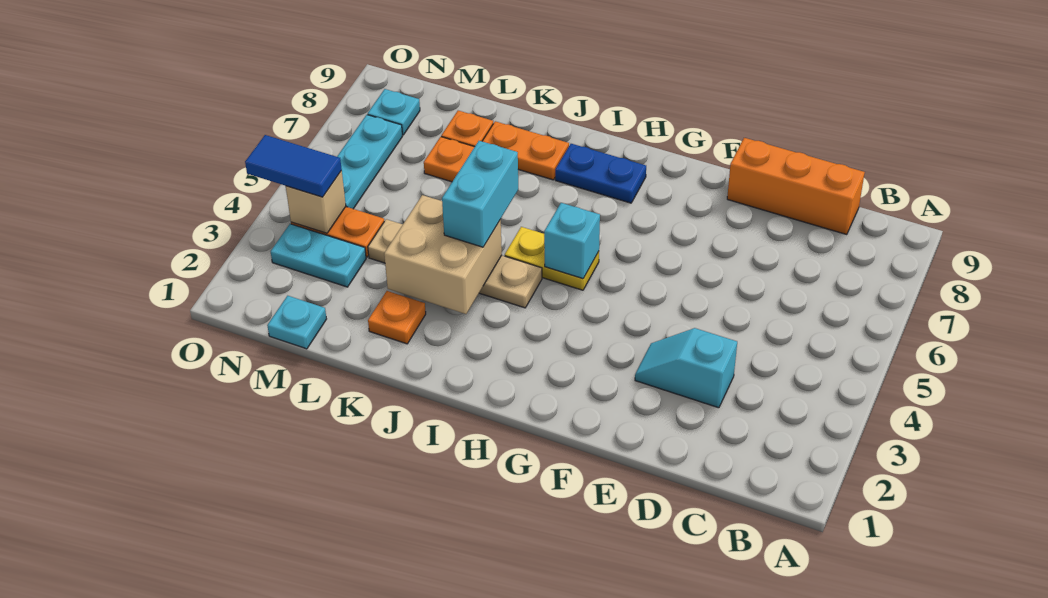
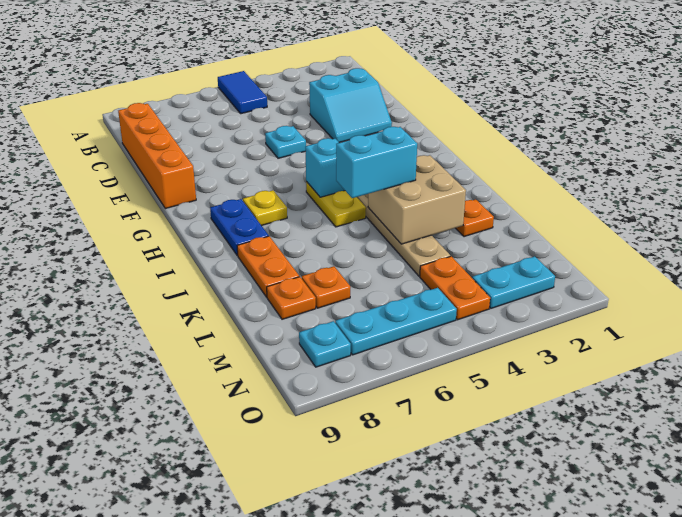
orange 1x3 brick [727,138,865,235] -> orange 1x4 brick [118,103,196,209]
cyan 1x2 slope [635,328,737,408] -> cyan 2x2 slope [309,68,392,143]
none -> yellow 1x1 plate [243,190,287,226]
cyan 1x1 plate [267,296,326,349] -> cyan 1x1 plate moved to [265,126,306,158]
cyan 1x2 plate [271,224,366,287] -> cyan 1x2 plate turned to [472,256,555,308]
tan 1x1 brick [286,171,346,233] -> none
blue 1x2 tile [245,135,342,197] -> blue 1x2 tile moved to [218,71,267,114]

